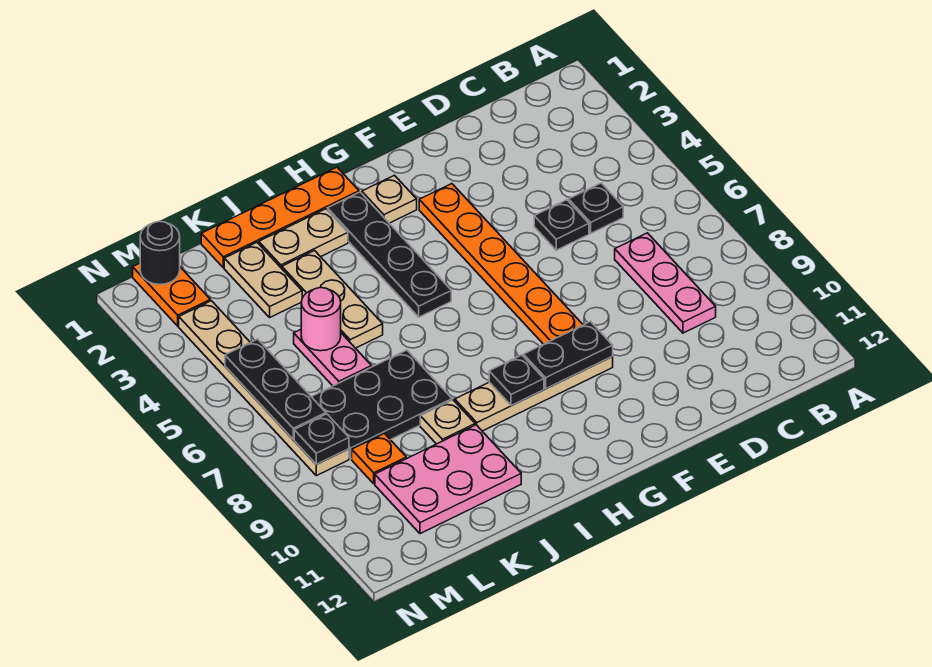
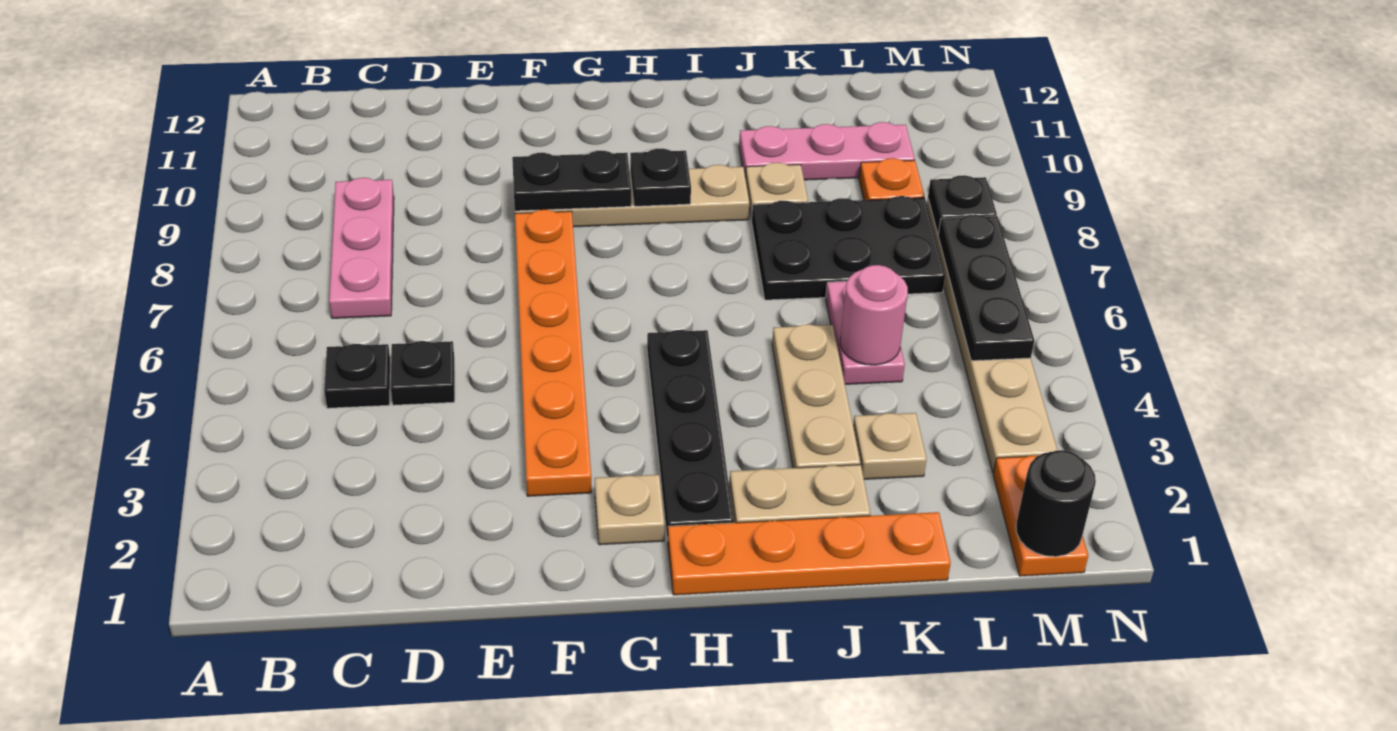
pink 2x3 plate [375,425,521,534] -> pink 1x3 plate [739,122,915,180]
tan 1x2 plate [224,243,302,317] -> tan 1x1 plate [853,413,927,479]

